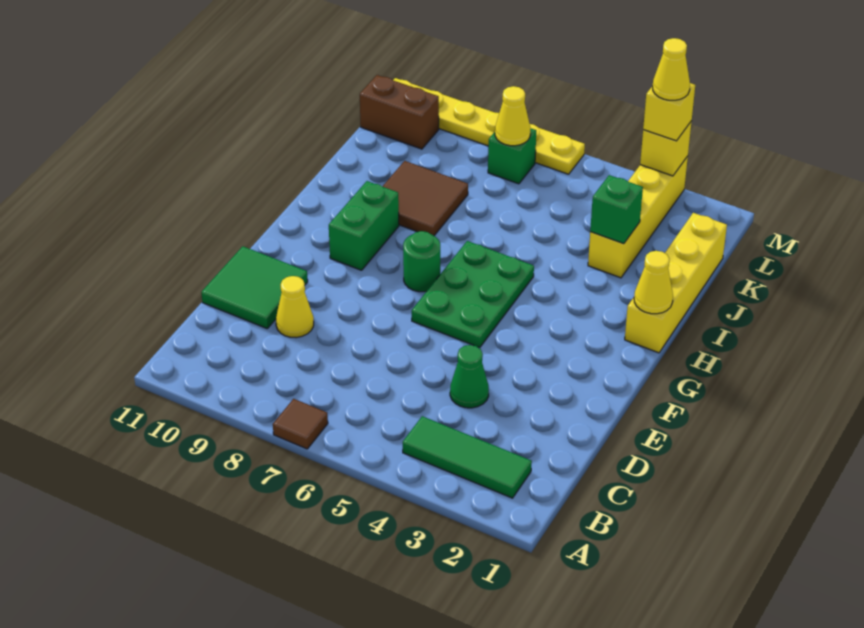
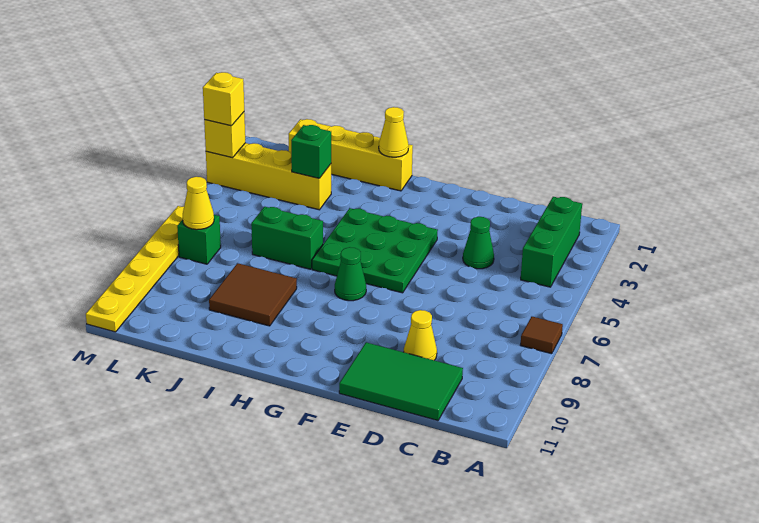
green 1x3 tile [403,416,532,498] -> green 1x3 brick [521,197,582,287]
green 2x2 tile [201,246,308,328] -> green 2x3 tile [339,342,463,421]
green 2x3 plate [412,241,534,347] -> green 3x3 plate [312,208,438,293]
green 1x1 round brick [403,231,440,292] -> green 1x1 cone [335,247,366,301]
green 1x2 brick [329,181,399,270] -> green 1x2 brick moved to [251,207,323,269]
brown 1x2 brick [360,75,439,149] -> none
yellow 1x1 cone [653,38,690,100] -> none

